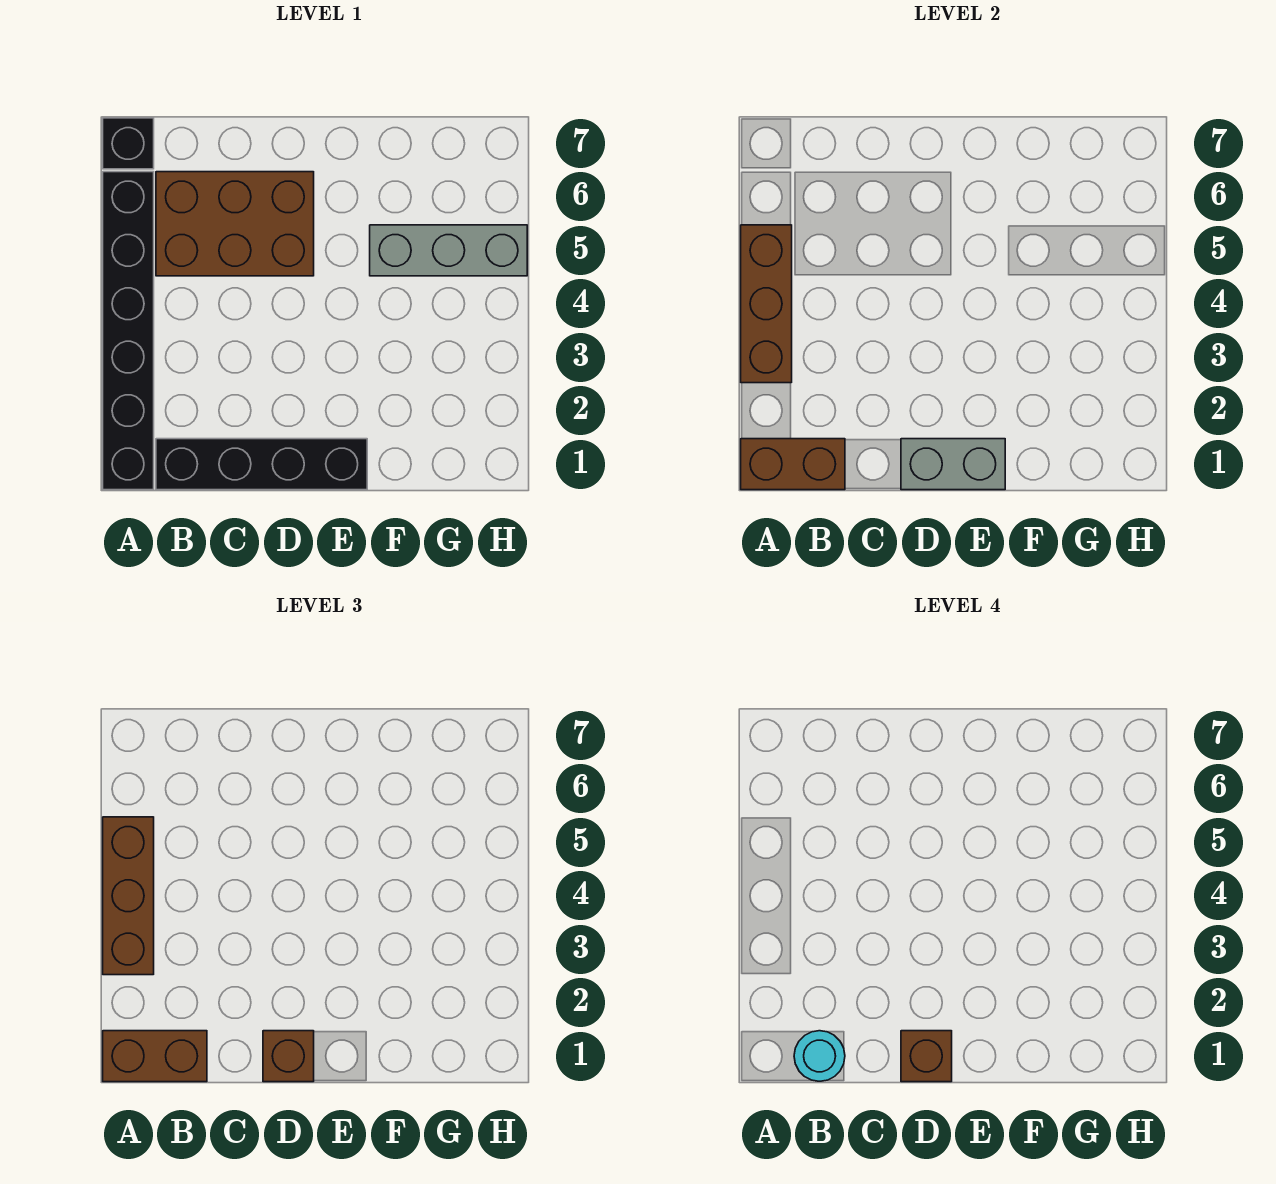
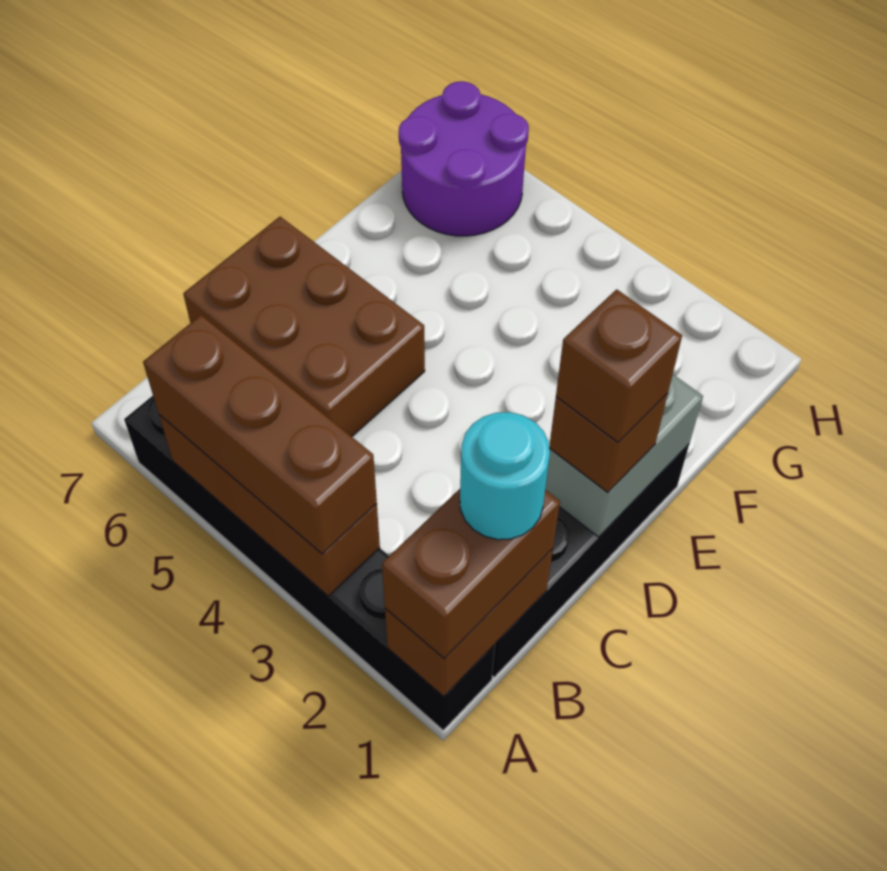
black 1x1 brick [103,118,154,169] -> none
brown 2x3 brick [156,172,314,276] -> brown 2x3 brick turned to [183,217,425,437]
grey 1x3 brick [370,225,527,276] -> none
none -> purple 2x2 round brick [399,81,529,236]

